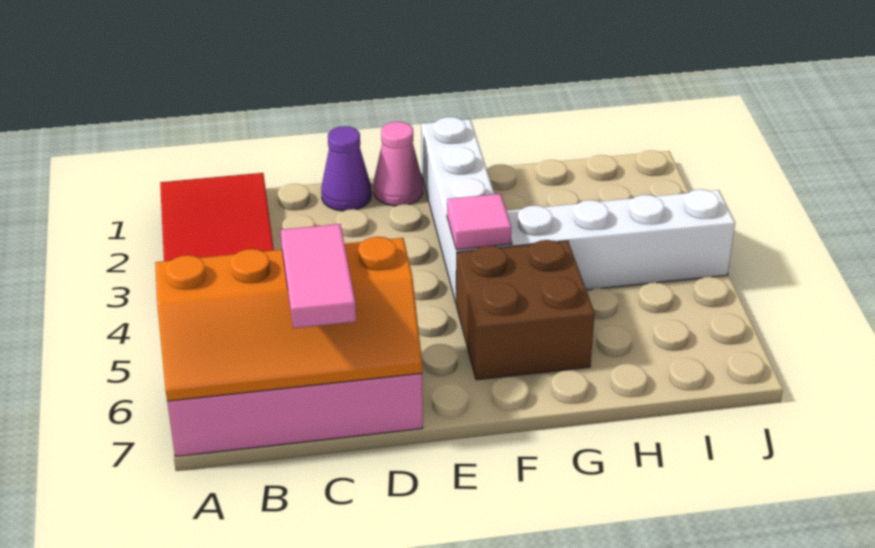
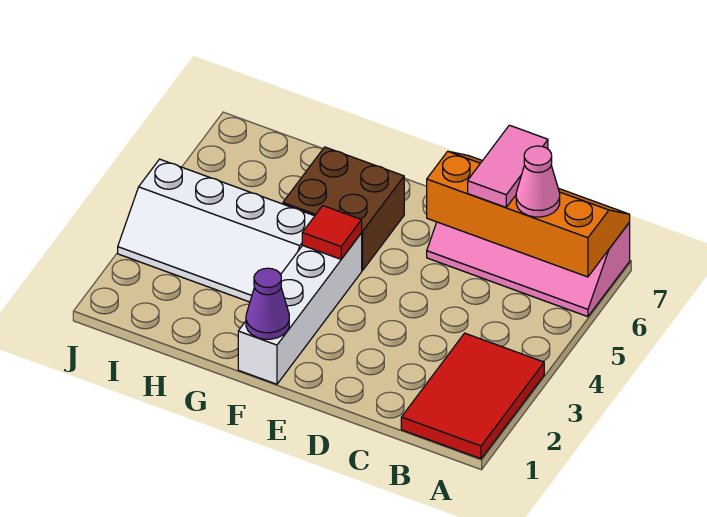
purple 1x1 cone [321,126,371,211] -> purple 1x1 cone moved to [246,268,289,339]
pink 1x1 cone [374,122,423,206] -> pink 1x1 cone moved to [516,146,560,217]
pink 1x1 tile [447,194,511,250] -> red 1x1 tile [302,206,362,259]

